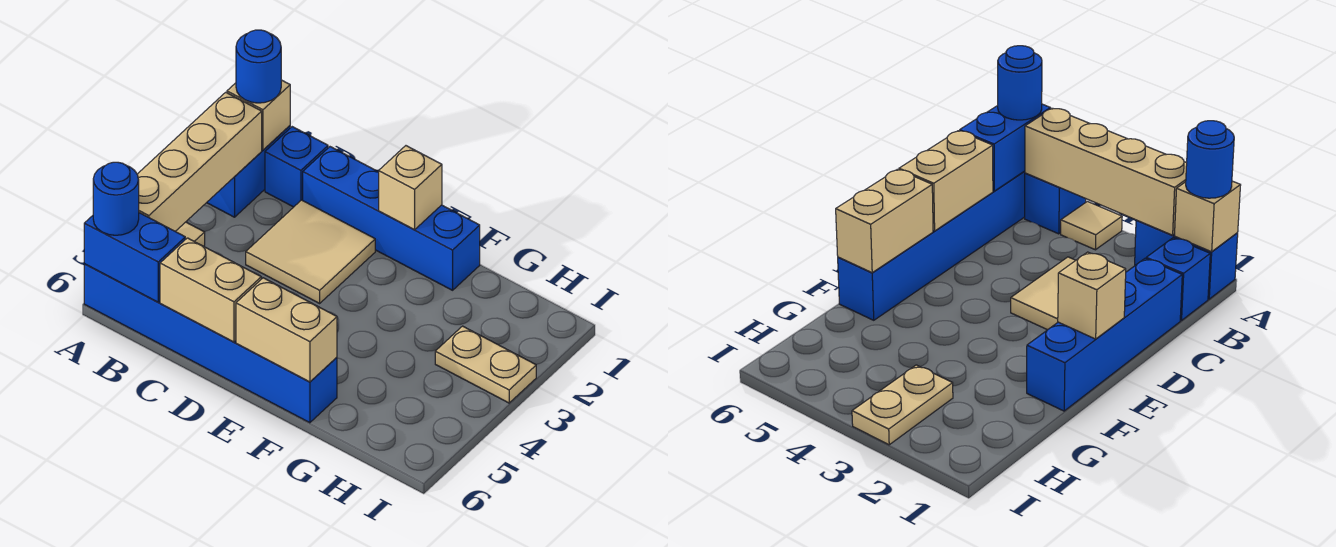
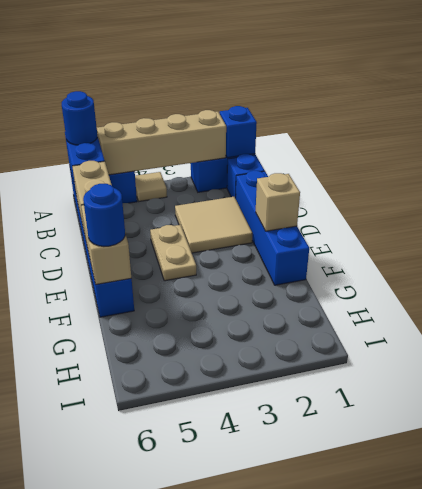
tan 1x1 brick [227,80,290,150] -> blue 1x1 brick [220,106,257,158]
blue 1x1 round brick [236,30,281,103] -> blue 1x1 round brick moved to [83,184,125,246]
tan 1x2 plate [435,326,536,403] -> tan 1x2 plate moved to [150,225,196,281]

